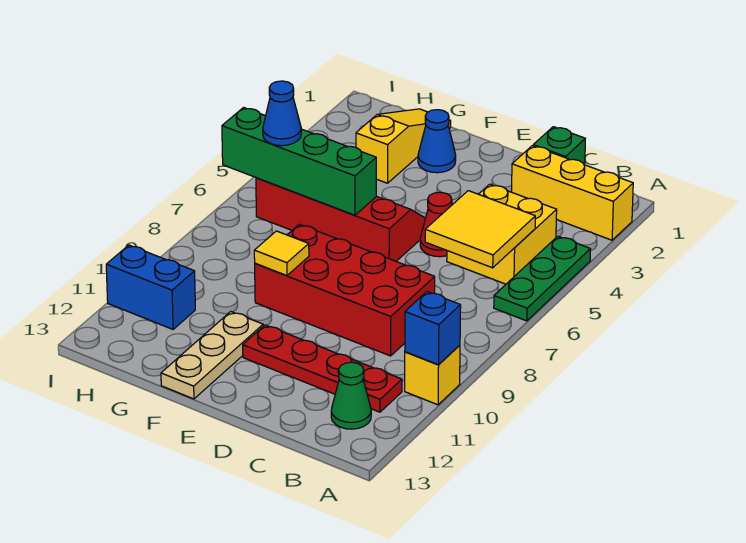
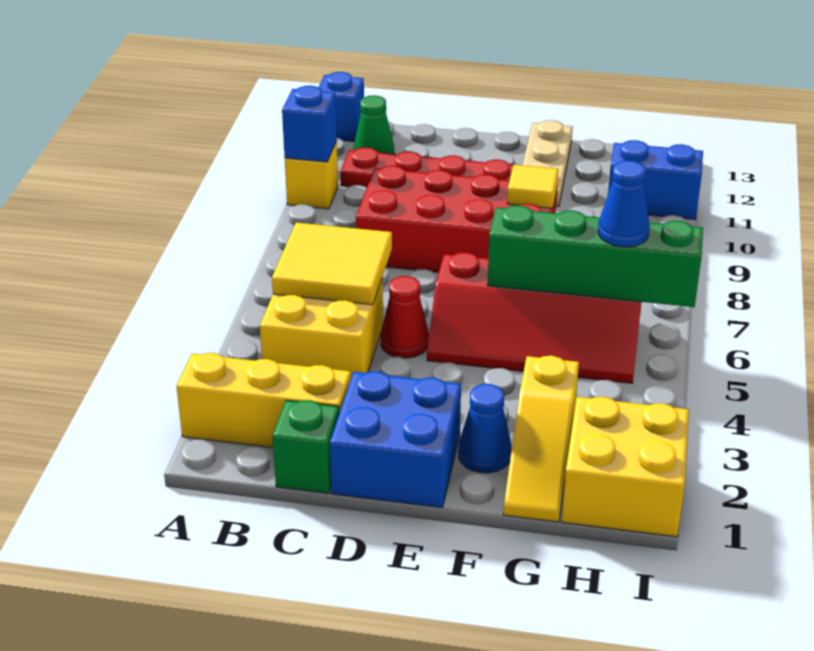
green 1x3 plate [494,236,591,321] -> none
none -> blue 1x1 brick [319,72,364,142]
none -> blue 2x2 brick [330,371,461,508]
none -> yellow 2x2 brick [562,397,689,537]

